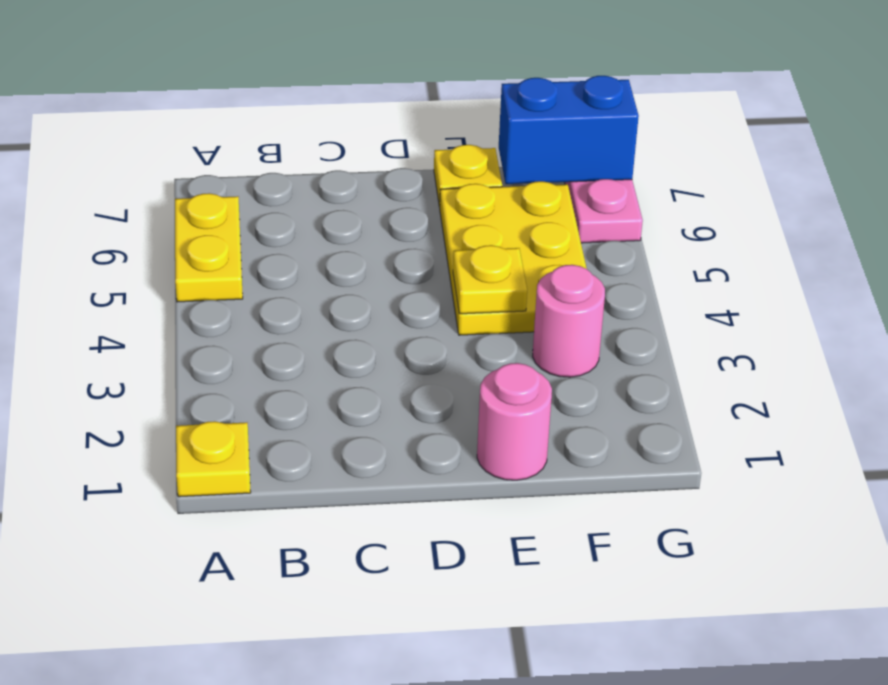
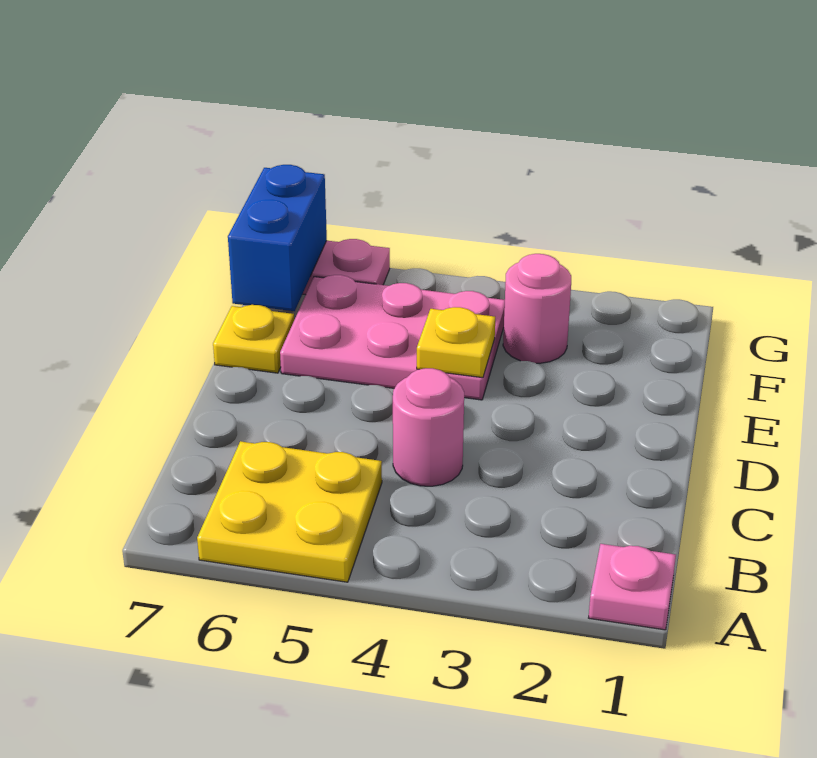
yellow 1x1 plate [176,421,251,497] -> pink 1x1 plate [589,544,676,630]
yellow 1x2 plate [175,193,243,302] -> yellow 2x2 plate [197,441,382,582]
pink 1x1 round brick [477,363,552,480] -> pink 1x1 round brick moved to [393,368,464,486]
yellow 2x3 plate [440,181,587,335] -> pink 2x3 plate [280,275,505,400]

